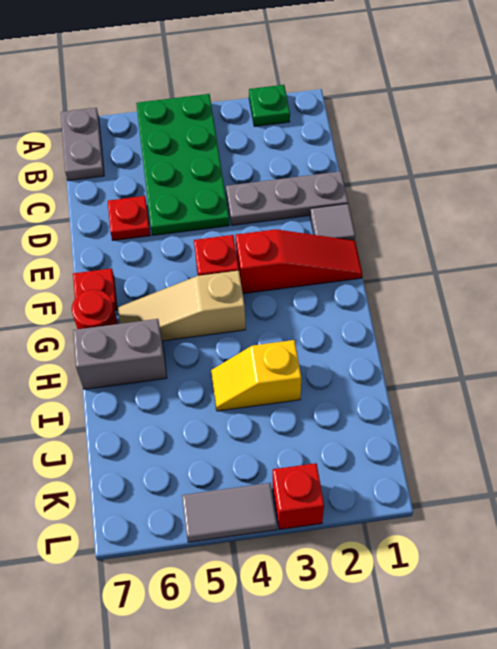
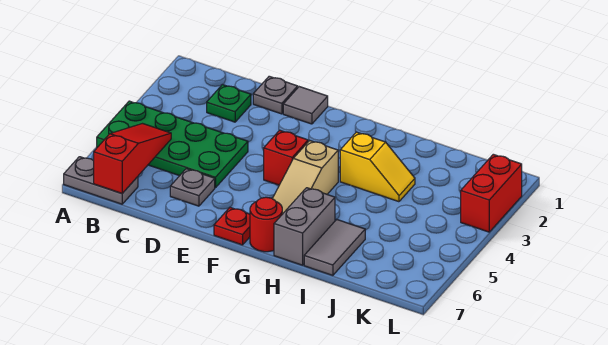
green 1x1 plate [249,85,290,126] -> green 1x1 plate moved to [207,85,251,122]
grey 1x3 plate [226,171,348,225] -> grey 1x1 plate [253,76,298,114]
red 1x1 plate [108,196,150,240] -> grey 1x1 plate [170,169,215,206]
red 1x3 slope [236,229,362,294] -> red 1x3 slope moved to [94,124,171,193]
yellow 1x2 slope [211,340,301,411] -> yellow 1x2 slope turned to [340,132,415,202]
red 1x1 brick [273,463,324,530] -> red 1x2 brick [461,154,522,232]
grey 1x2 tile [182,483,277,542] -> grey 1x2 tile moved to [304,219,365,275]

